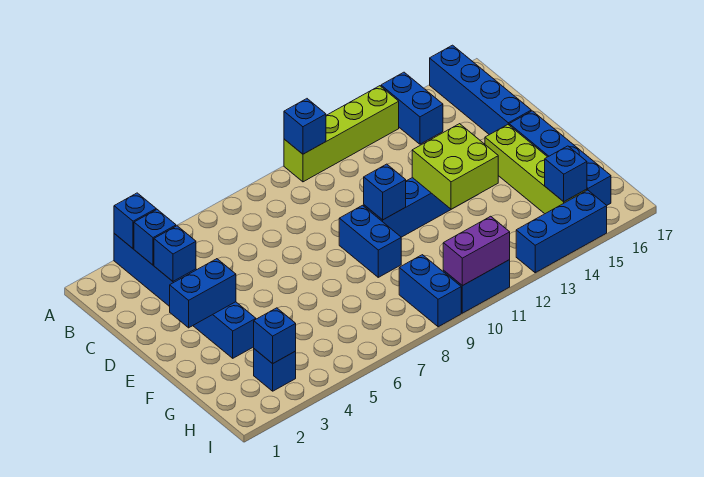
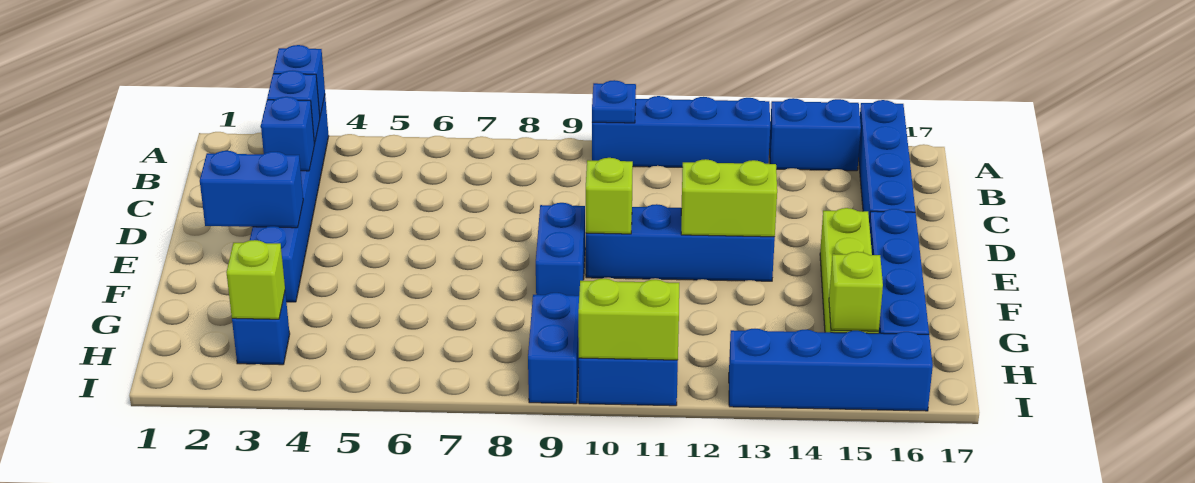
lime 1x4 brick [284,86,399,182] -> blue 1x4 brick [592,96,770,167]
blue 1x1 brick [284,99,326,154] -> blue 1x1 plate [592,80,636,123]
blue 1x2 brick [381,72,443,144] -> blue 1x2 brick turned to [769,98,861,171]
blue 1x1 brick [364,164,406,220] -> lime 1x1 brick [586,158,633,234]
lime 2x2 brick [412,124,498,209] -> lime 1x2 brick [681,159,777,237]
blue 1x1 brick [254,308,296,364] -> lime 1x1 brick [226,240,285,319]
blue 1x1 brick [545,146,587,202] -> lime 1x1 brick [829,252,883,331]
purple 1x2 brick [443,216,510,286] -> lime 1x2 brick [578,279,679,360]
blue 1x3 brick [516,190,607,273] -> blue 1x4 brick [729,329,933,411]

